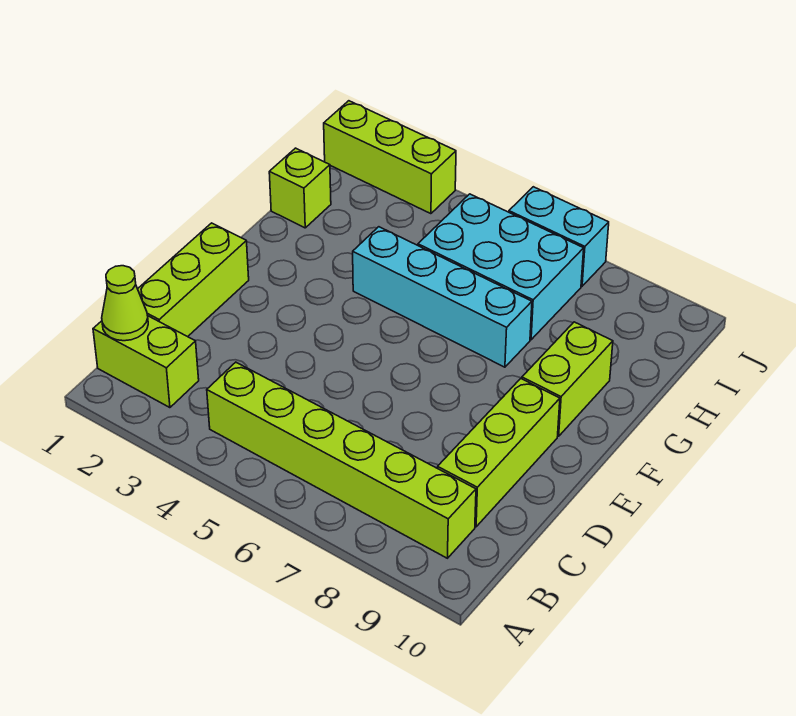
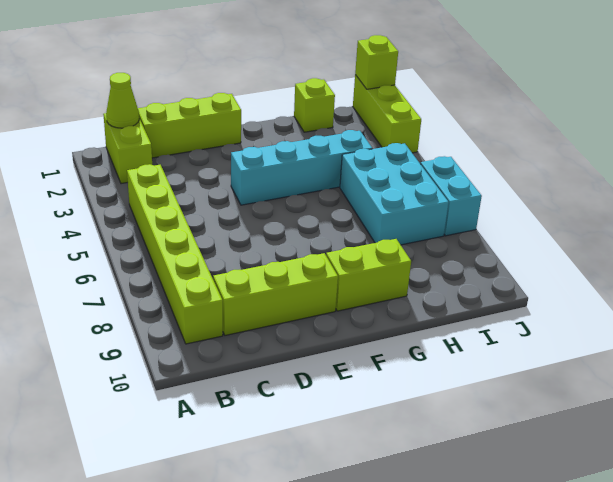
cyan 1x4 brick [353,227,532,367] -> cyan 1x4 brick turned to [231,130,372,205]
none -> lime 1x1 brick [355,35,398,89]

